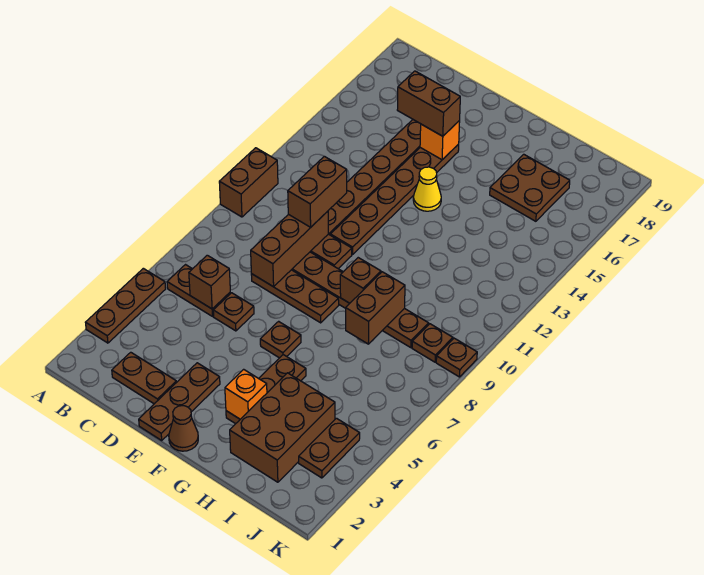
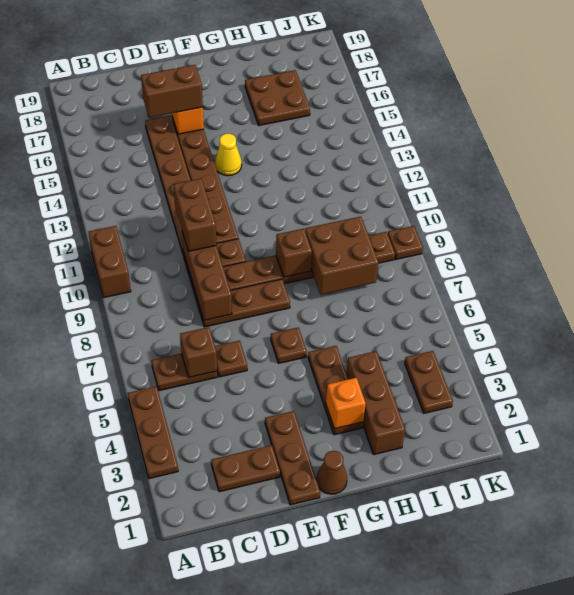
brown 2x3 brick [230,373,335,482] -> brown 1x3 brick [346,351,405,455]
brown 1x2 brick [346,272,405,344] -> brown 2x2 brick [305,216,379,295]

